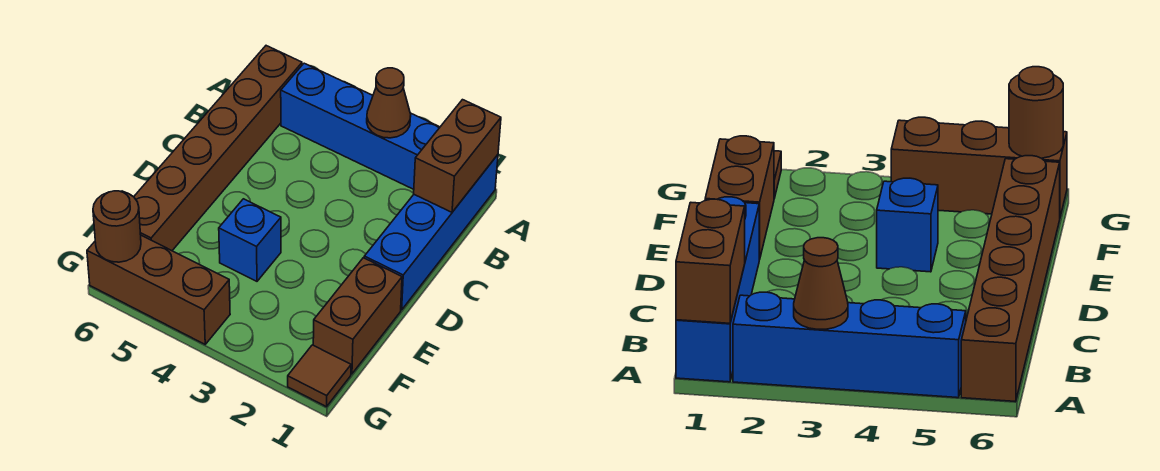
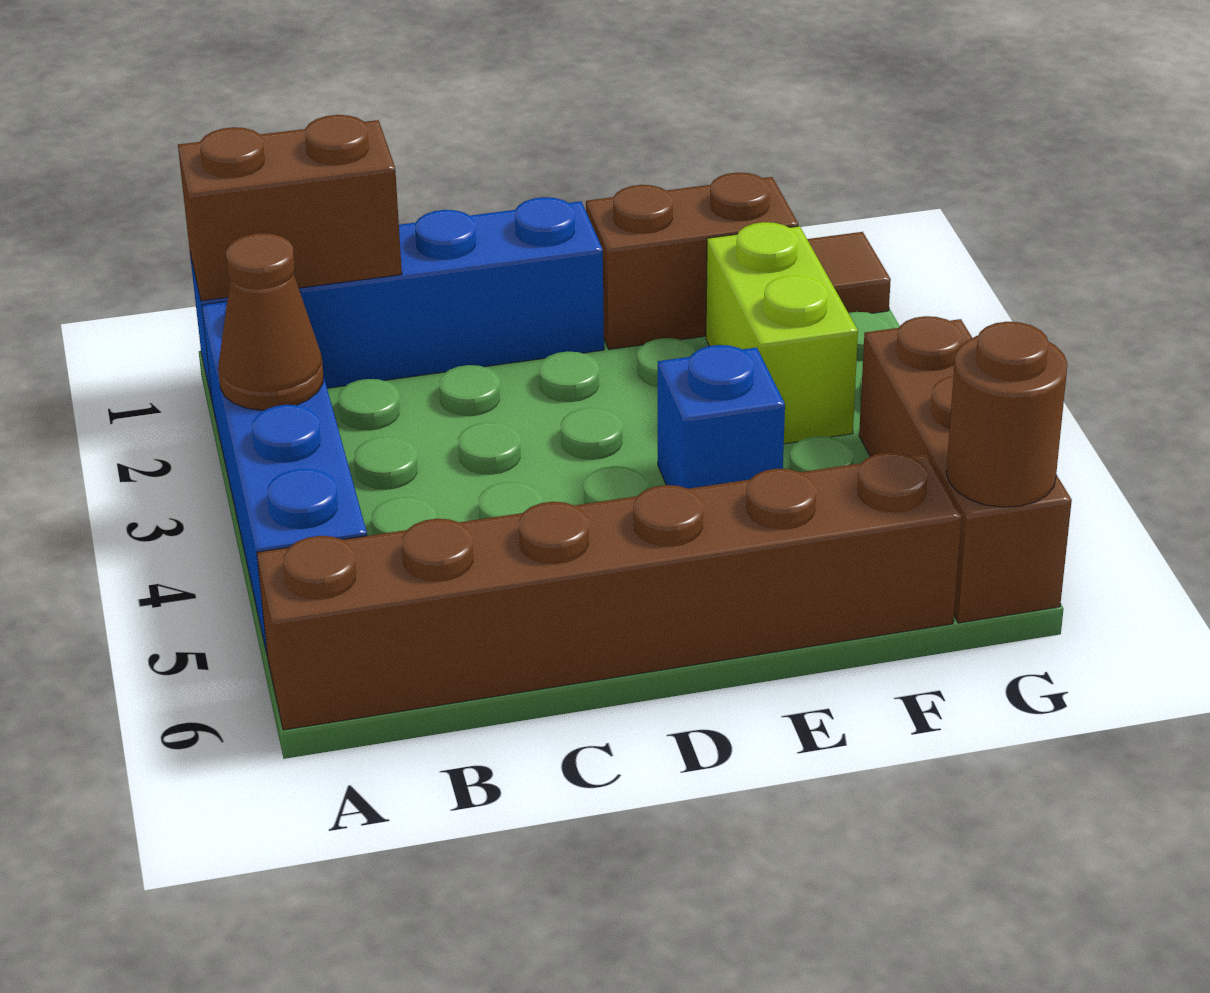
none -> lime 1x2 brick [706,222,858,444]

